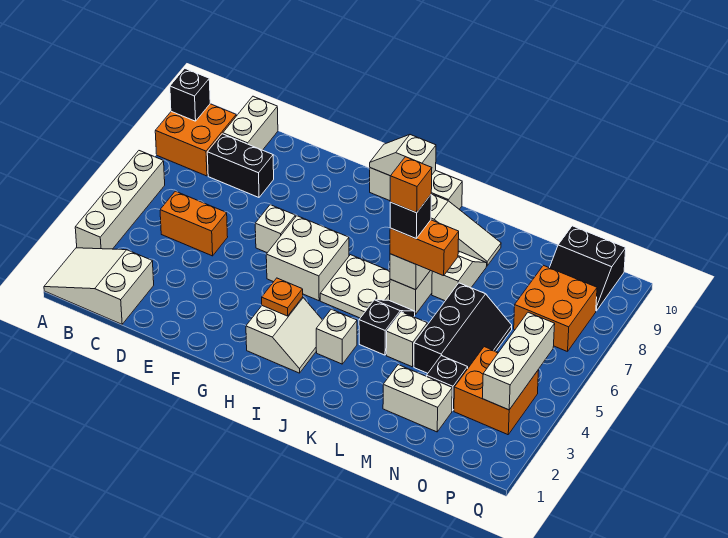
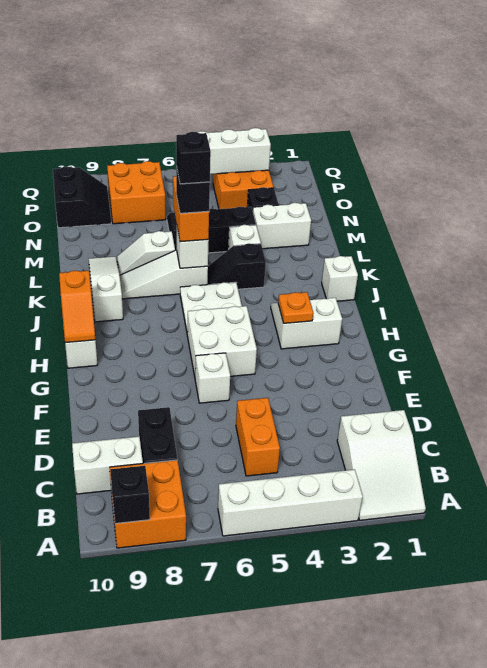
white 1x2 slope [370,135,436,176] -> orange 1x2 slope [59,271,95,343]
white 1x1 brick [316,309,357,364] -> white 1x1 brick moved to [322,256,358,301]
orange 1x1 brick [390,157,432,213] -> black 1x1 brick [176,132,211,184]
white 1x2 brick [383,365,452,432] -> white 1x2 brick turned to [253,203,311,249]

